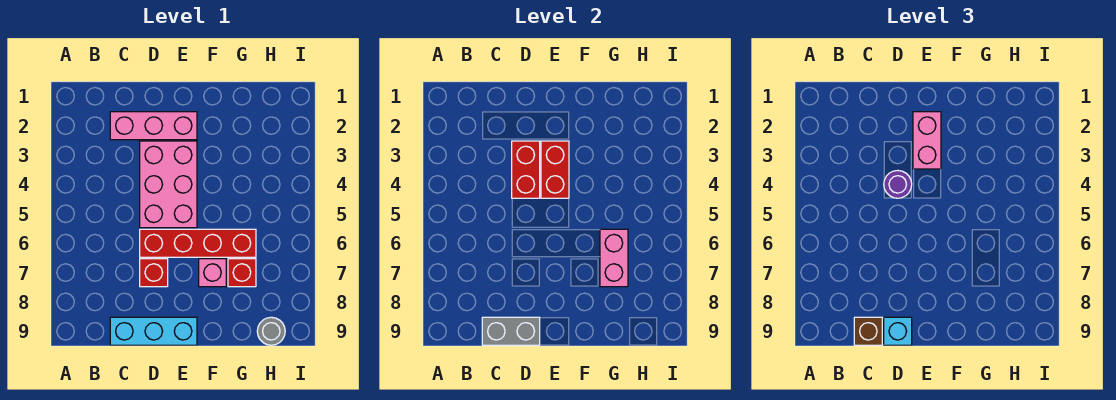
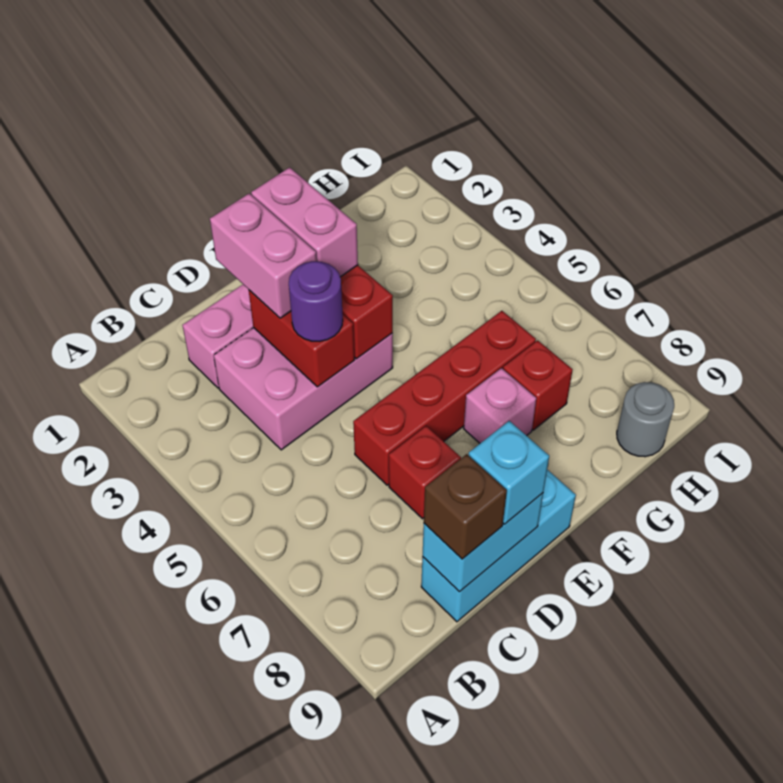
grey 1x2 brick [482,317,540,345] -> cyan 1x2 brick [423,493,543,592]
pink 2x3 brick [140,141,197,228] -> pink 2x3 brick turned to [214,328,393,450]
pink 1x2 brick [600,229,628,287] -> pink 1x2 brick moved to [210,193,317,318]

